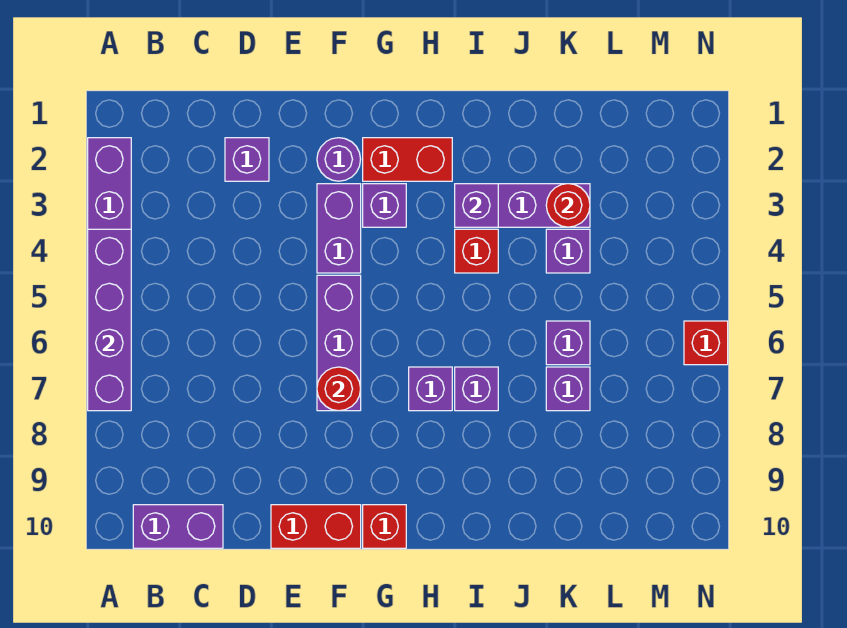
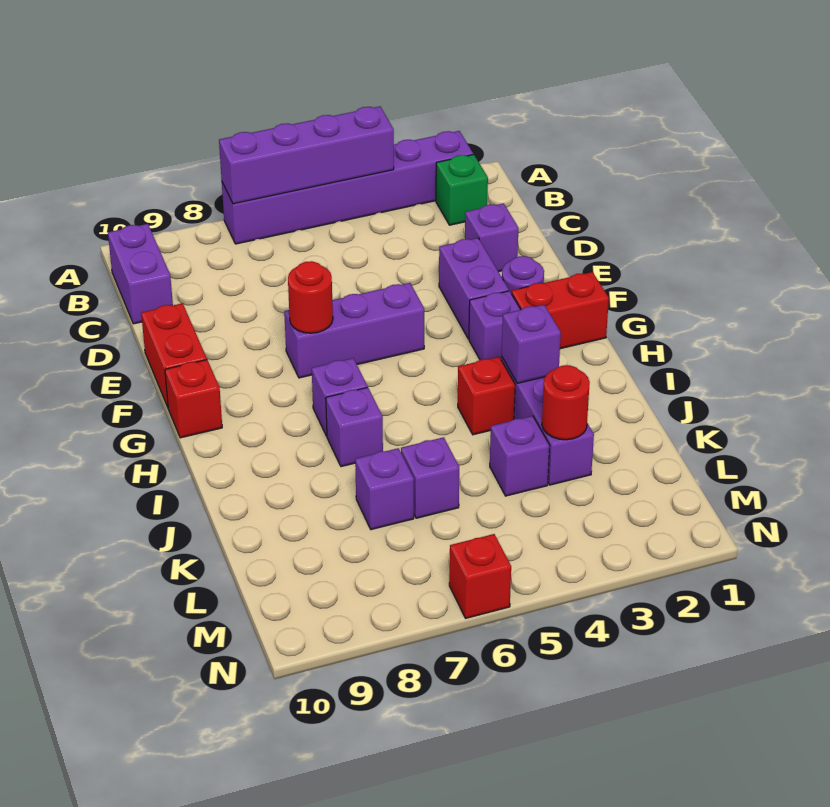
none -> green 1x1 brick [436,154,488,225]
purple 1x2 brick [317,184,361,273] -> purple 1x2 brick turned to [439,238,509,339]
red 1x2 brick [363,138,452,181] -> red 1x2 brick turned to [512,272,609,349]

